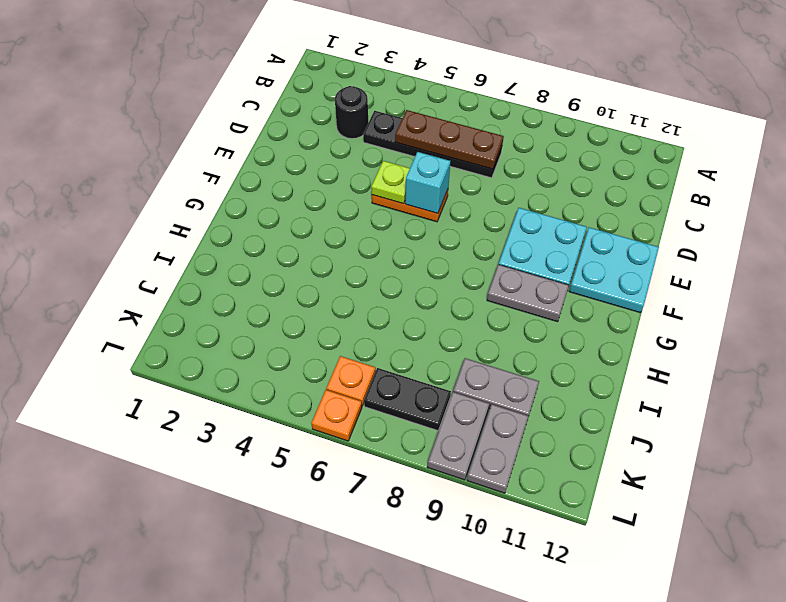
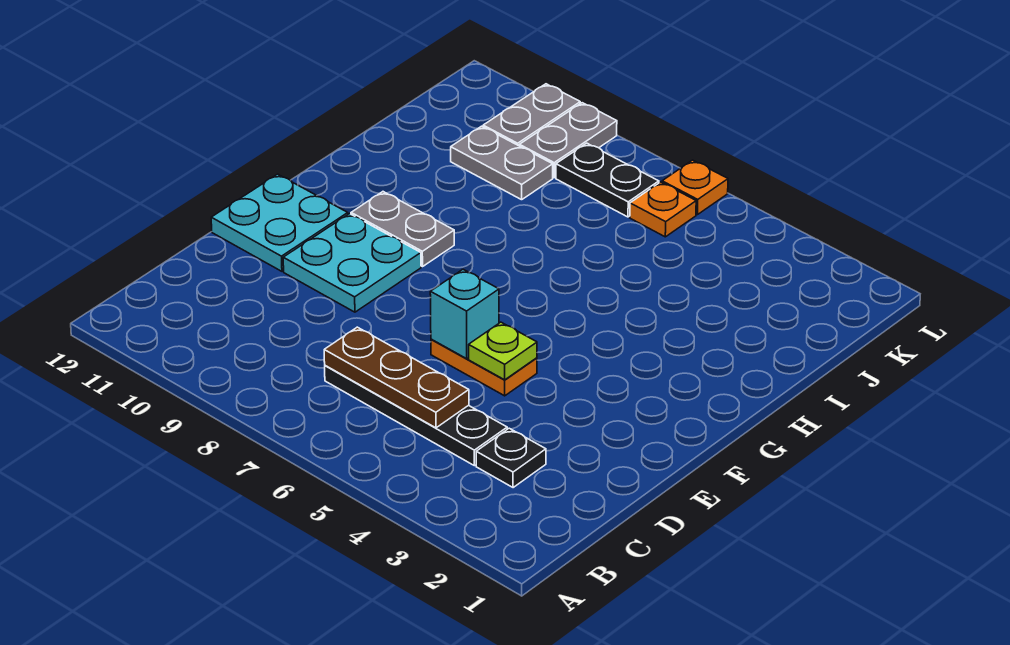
black 1x1 round brick [335,86,368,139] -> black 1x1 plate [476,428,546,488]

